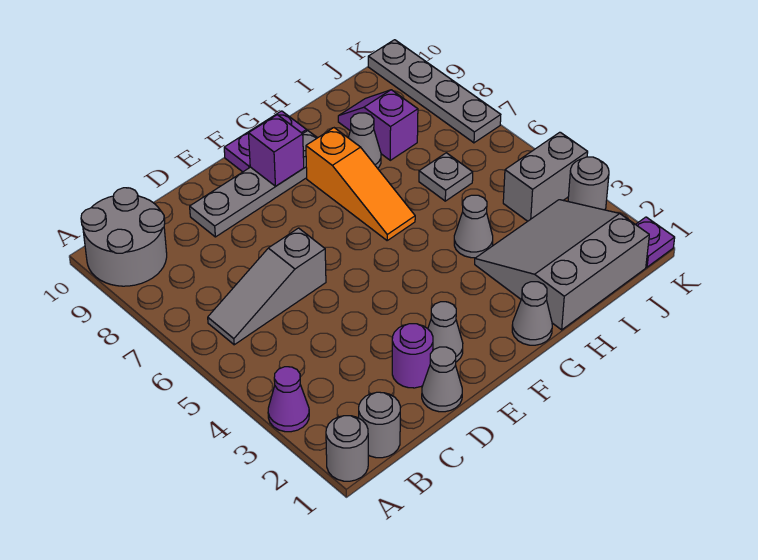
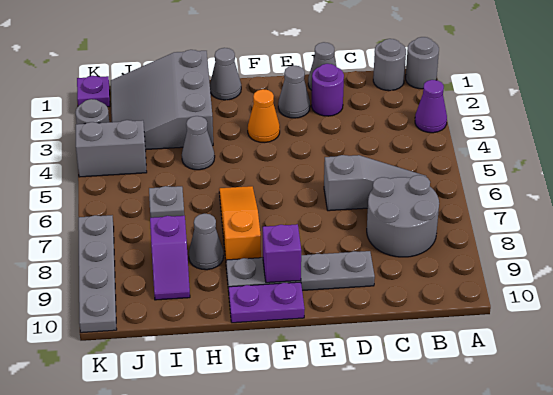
grey 2x2 round brick [81,188,167,286] -> grey 2x2 round brick moved to [367,175,439,257]
none -> orange 1x1 cone [248,89,280,143]
grey 3x3 slope [475,200,649,330] -> grey 3x3 slope turned to [111,50,213,150]

